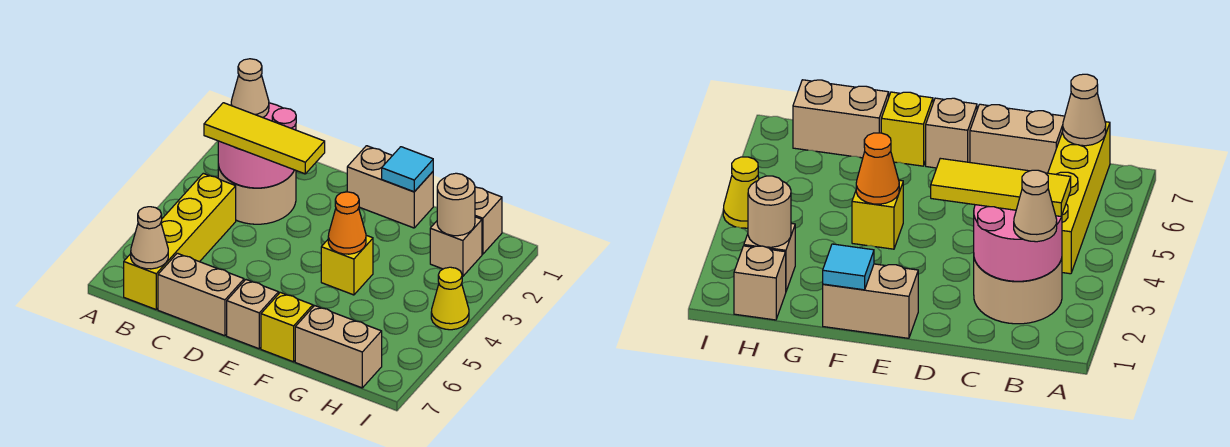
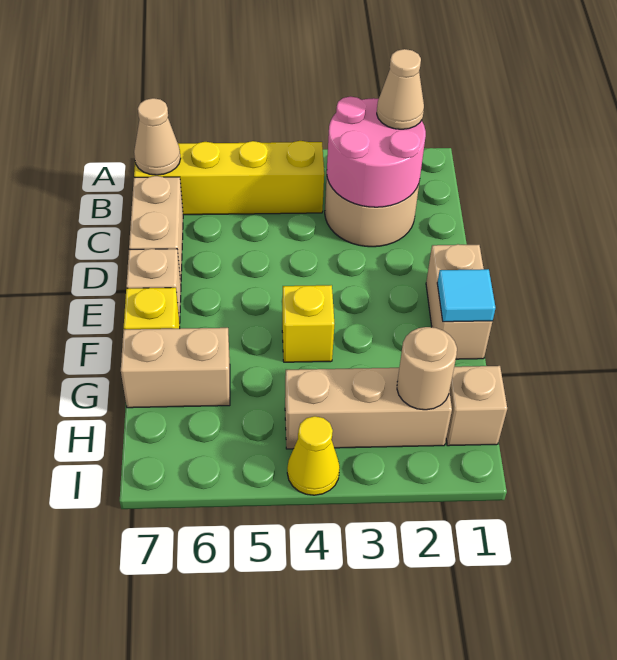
yellow 1x3 tile [204,103,325,174] -> none
orange 1x1 cone [328,192,366,254] -> none
tan 1x2 brick [295,306,382,388] -> tan 1x2 brick turned to [121,328,230,408]
tan 1x1 brick [430,217,482,276] -> tan 1x3 brick [285,368,452,449]

